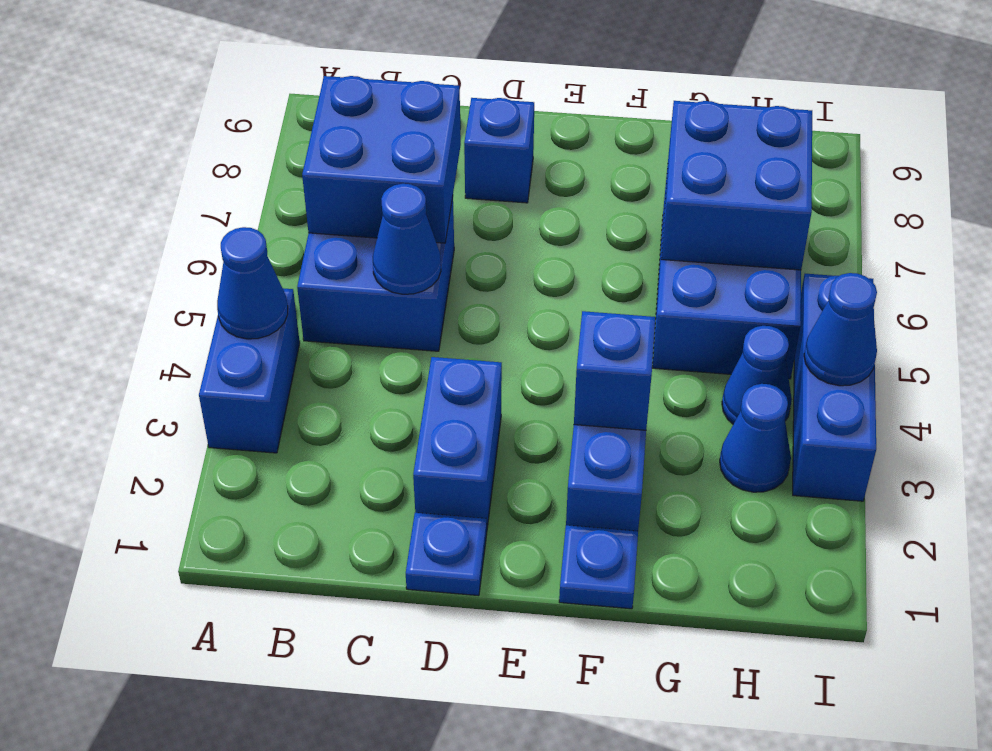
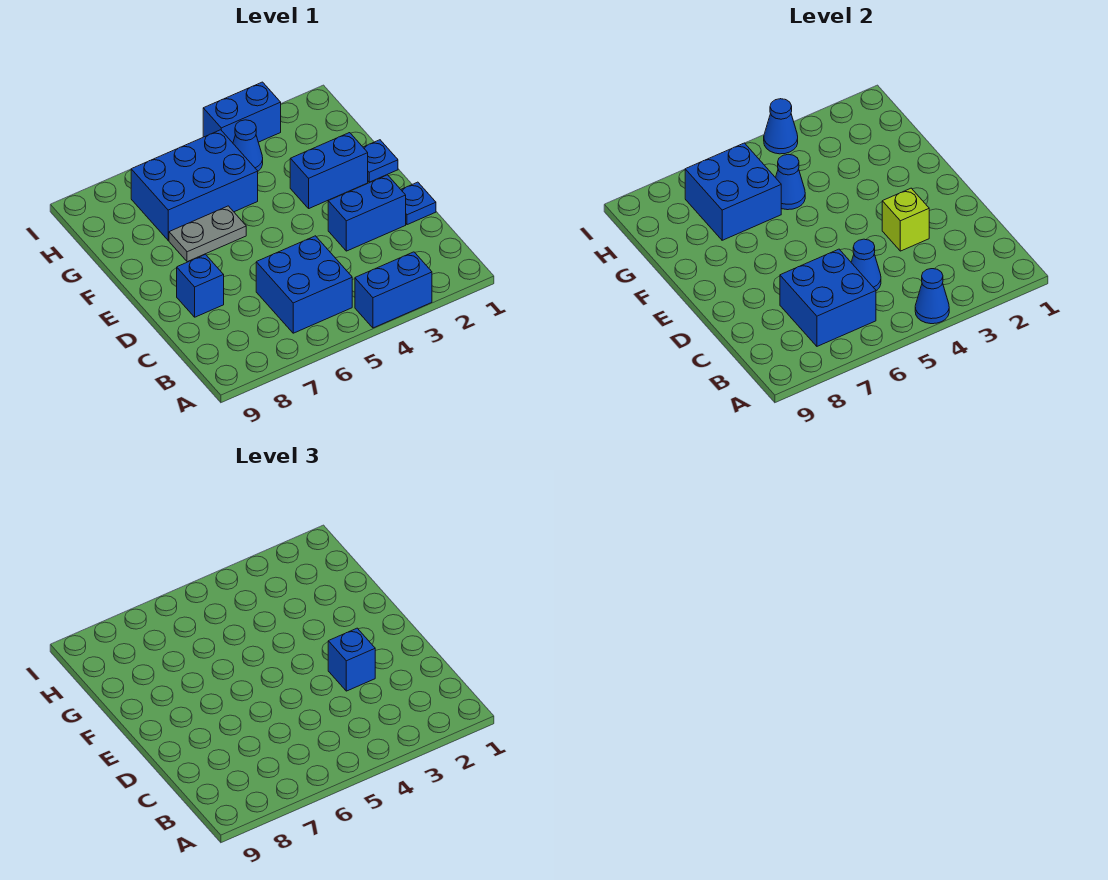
none -> lime 1x1 brick [882,188,929,251]
blue 1x1 brick [574,311,656,430] -> blue 1x1 brick moved to [328,628,375,691]
none -> grey 1x2 plate [169,206,246,262]
blue 1x1 cone [720,384,791,492] -> blue 1x1 cone moved to [775,154,805,210]
blue 1x3 brick [793,274,876,501] -> blue 1x2 brick [203,82,281,143]

